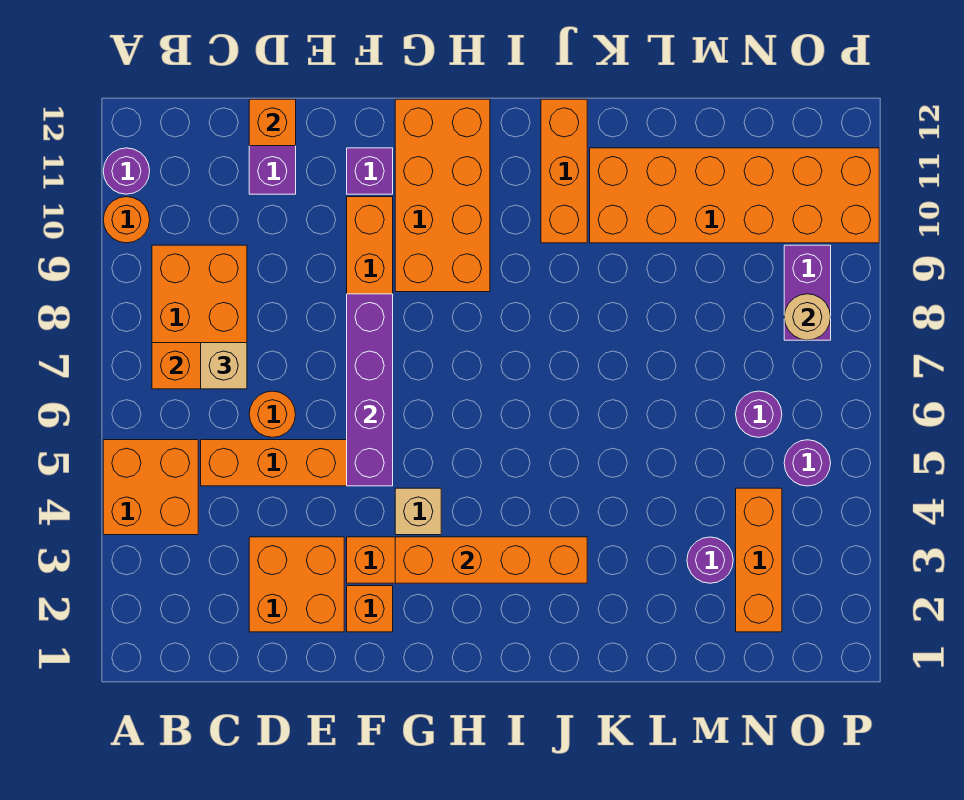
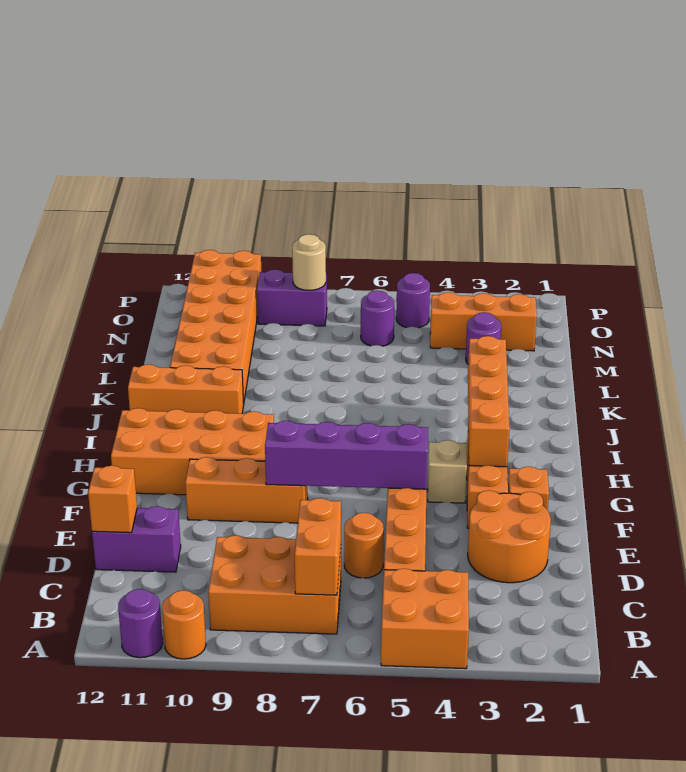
tan 1x1 brick [201,343,247,389] -> none
orange 2x2 brick [249,537,344,632] -> orange 2x2 round brick [468,490,551,583]
purple 1x1 brick [347,148,393,194] -> none

